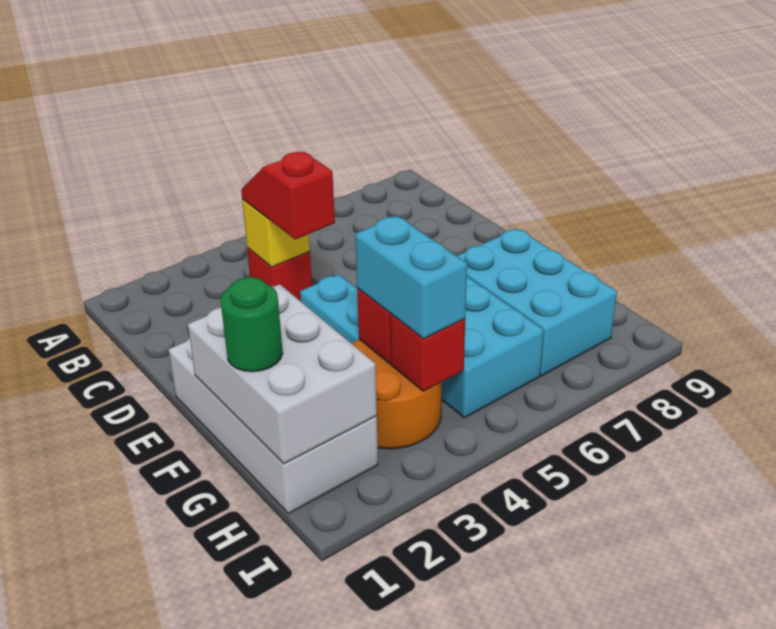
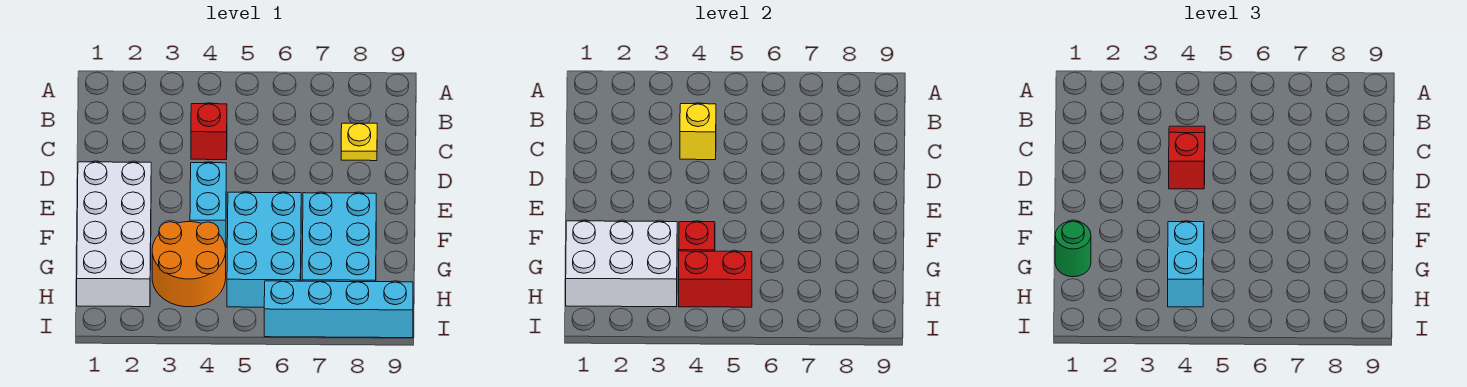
none -> yellow 1x1 plate [341,123,377,161]
white 2x3 brick [188,284,377,464] -> white 2x3 brick turned to [566,221,677,307]
red 1x1 brick [390,314,465,391] -> red 1x2 brick [679,251,752,307]
none -> cyan 1x4 brick [264,281,413,338]

